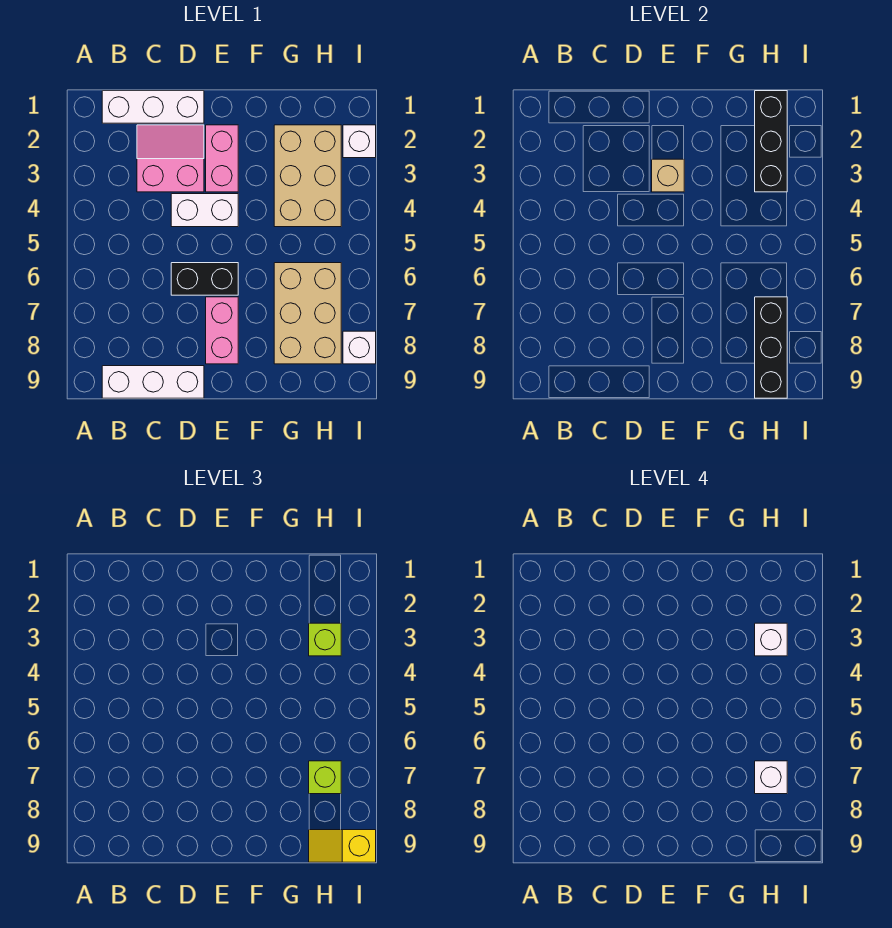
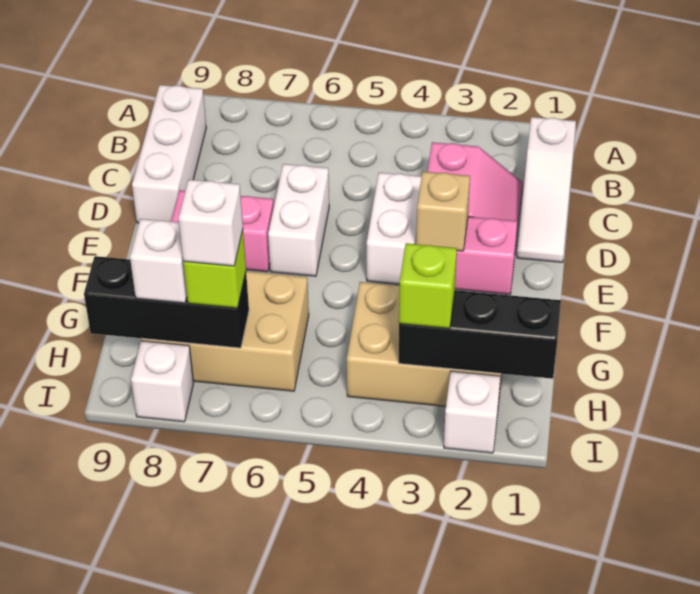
white 1x3 brick [102,91,204,123] -> white 1x3 slope [517,117,576,262]
black 1x2 brick [171,263,238,295] -> white 1x2 brick [268,164,329,276]
white 1x1 brick [755,623,787,656] -> white 1x1 brick moved to [130,219,187,303]
yellow 1x2 slope [309,830,376,862] -> none

